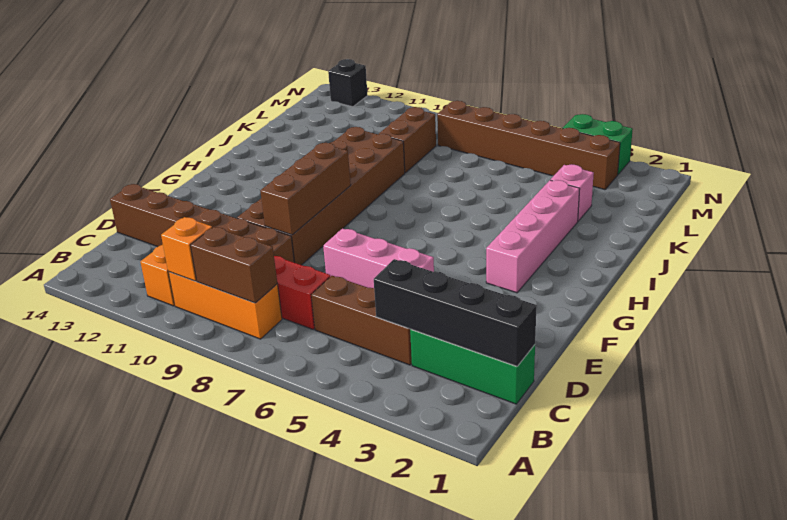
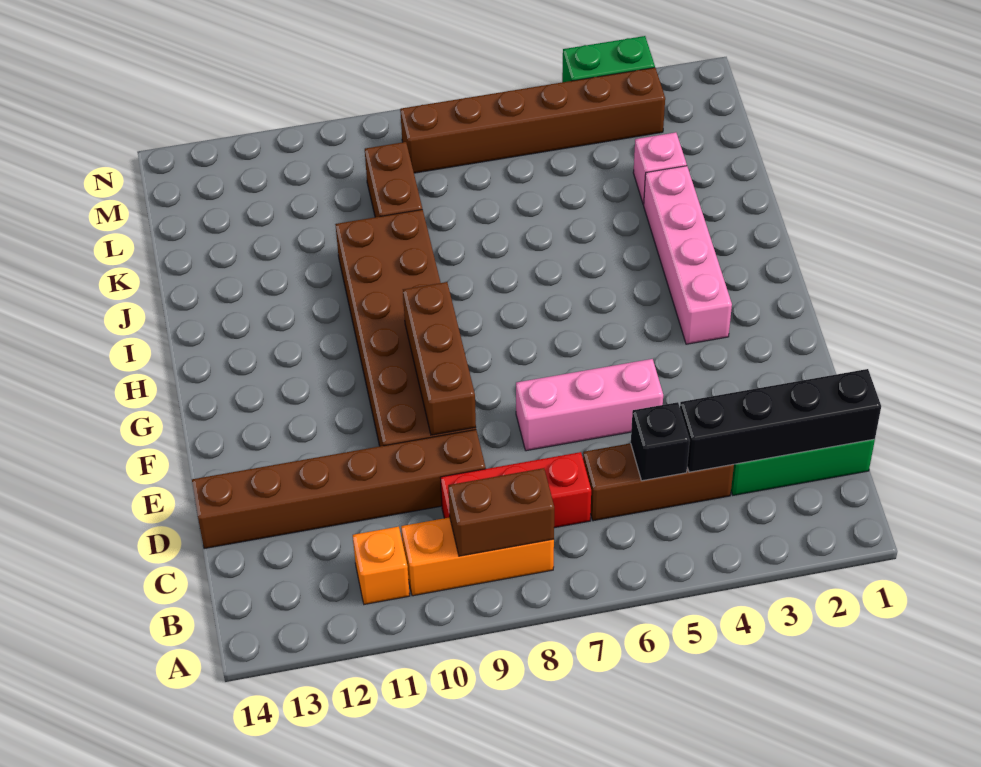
orange 1x1 brick [161,217,212,281] -> none
black 1x1 brick [328,59,368,107] -> black 1x1 brick moved to [631,402,690,481]

